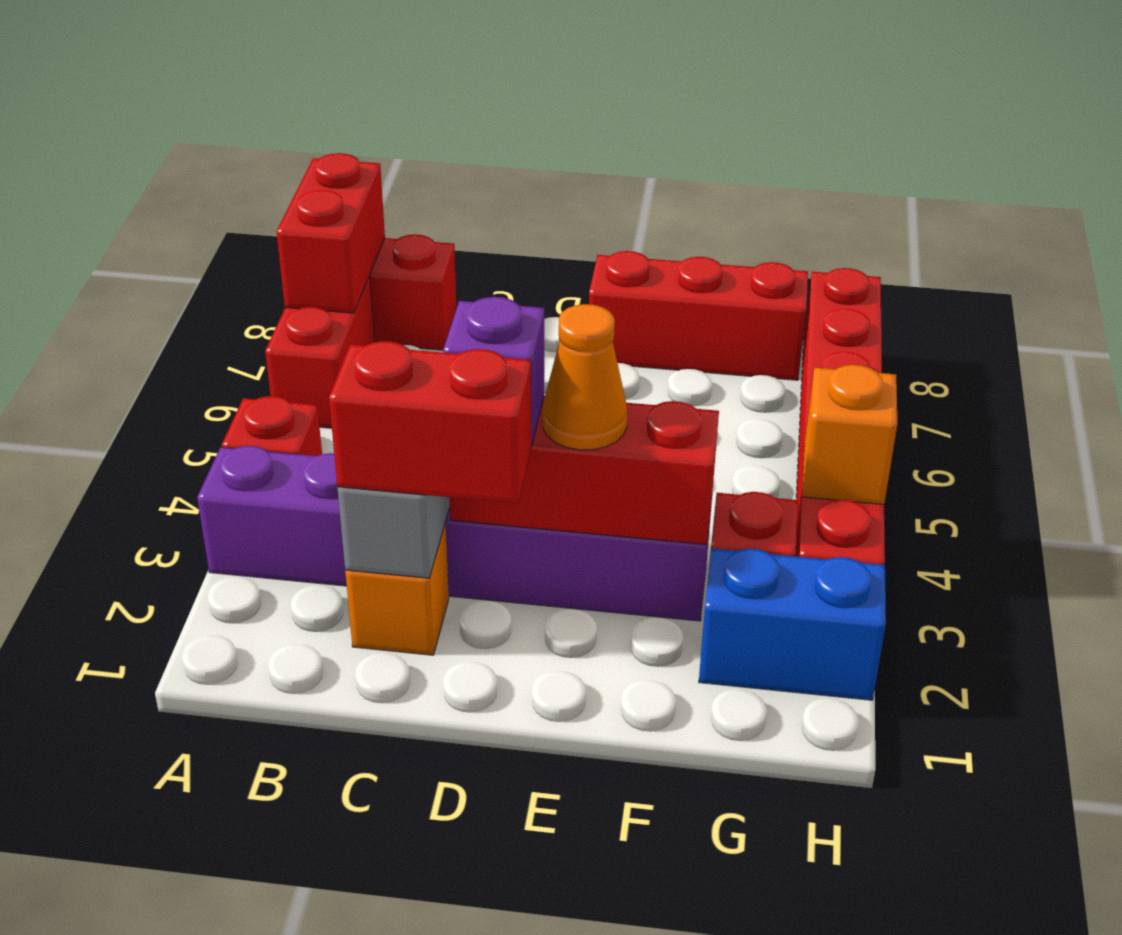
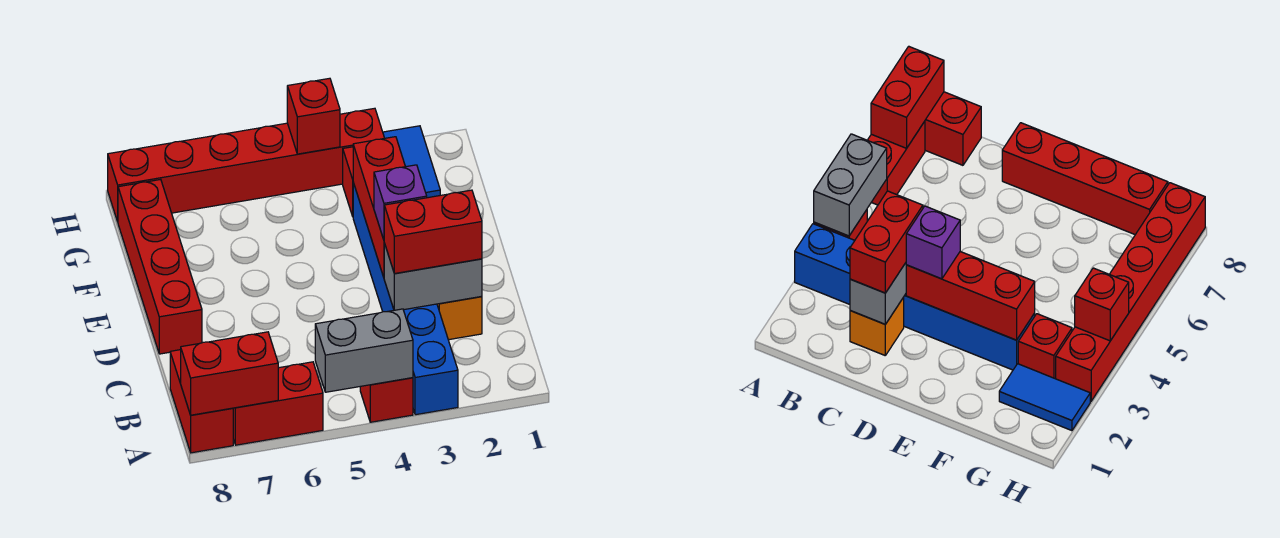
purple 1x6 brick [197,446,712,621] -> blue 1x6 brick [353,183,458,415]
none -> grey 1x2 brick [315,309,413,392]
red 1x2 brick [329,341,531,504] -> red 1x2 brick turned to [384,190,482,274]
orange 1x1 cone [542,304,627,450] -> none
red 1x3 brick [589,251,808,380] -> red 1x4 brick [118,179,202,354]
blue 1x2 brick [699,549,886,700] -> blue 1x2 tile [383,126,440,198]
orange 1x1 brick [802,365,897,504] -> red 1x1 brick [287,78,340,154]

